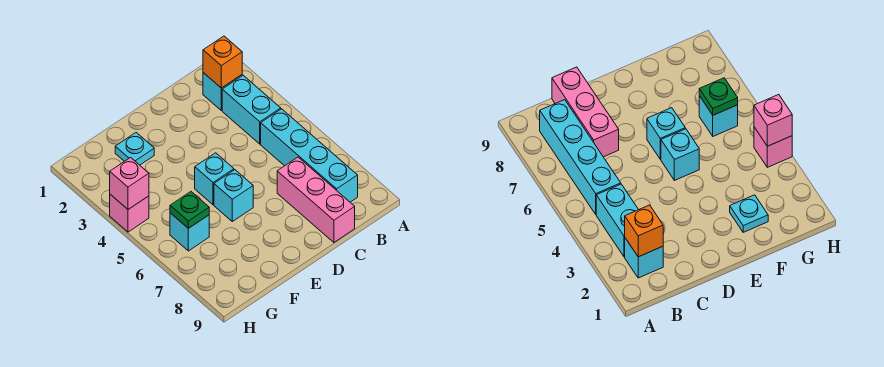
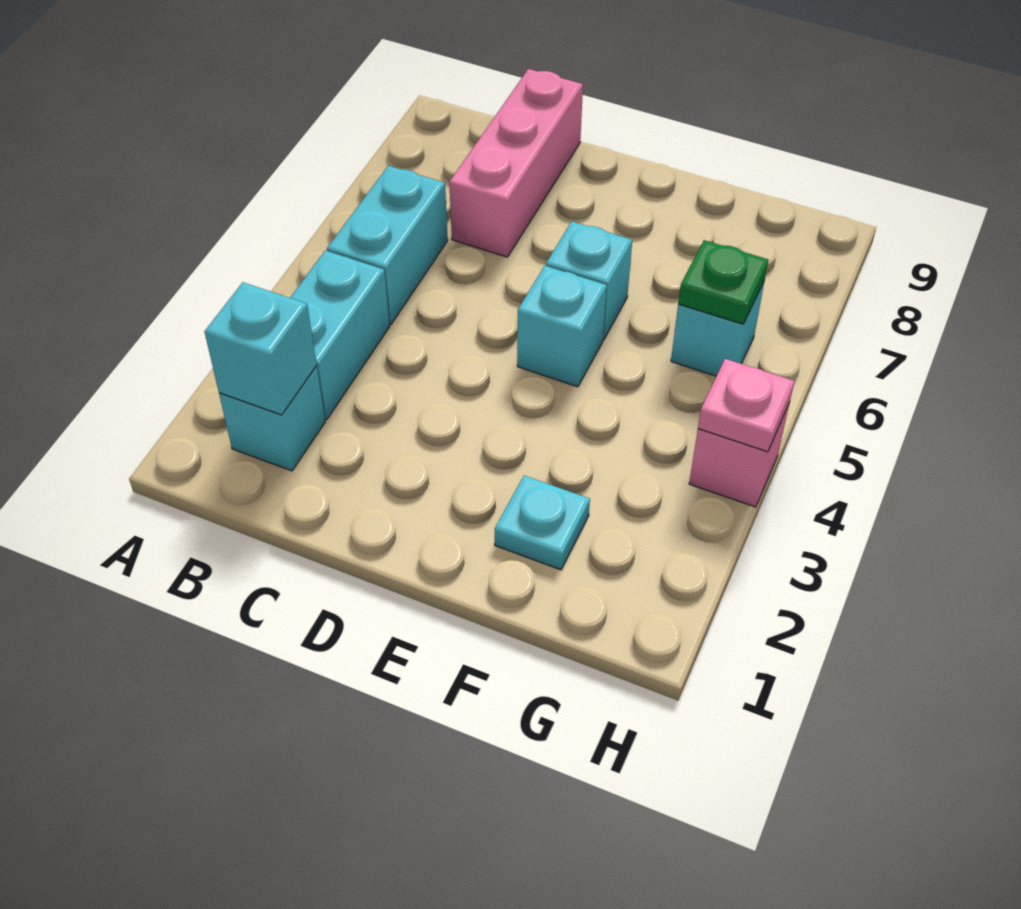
orange 1x1 brick [203,36,242,88] -> cyan 1x1 brick [205,282,317,415]
cyan 1x4 brick [261,109,358,202] -> cyan 1x2 brick [327,166,448,324]
pink 1x1 brick [110,158,149,209] -> pink 1x1 plate [698,359,794,452]

